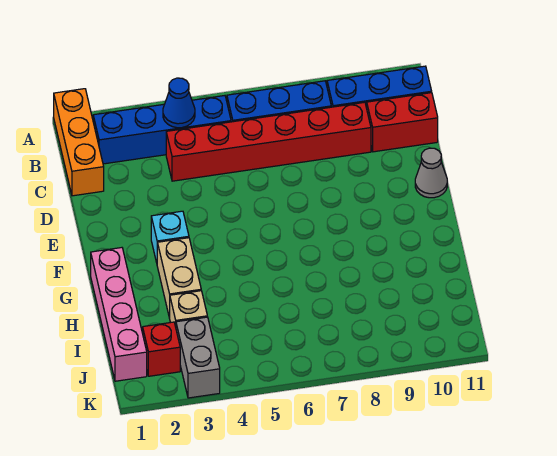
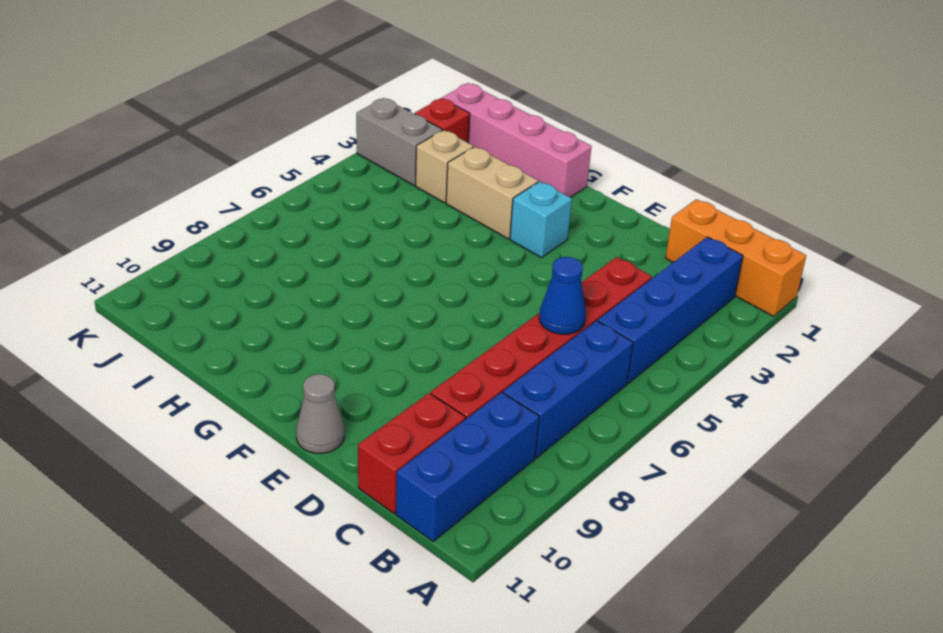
blue 1x1 cone [163,78,195,128] -> blue 1x1 cone moved to [539,257,586,334]

